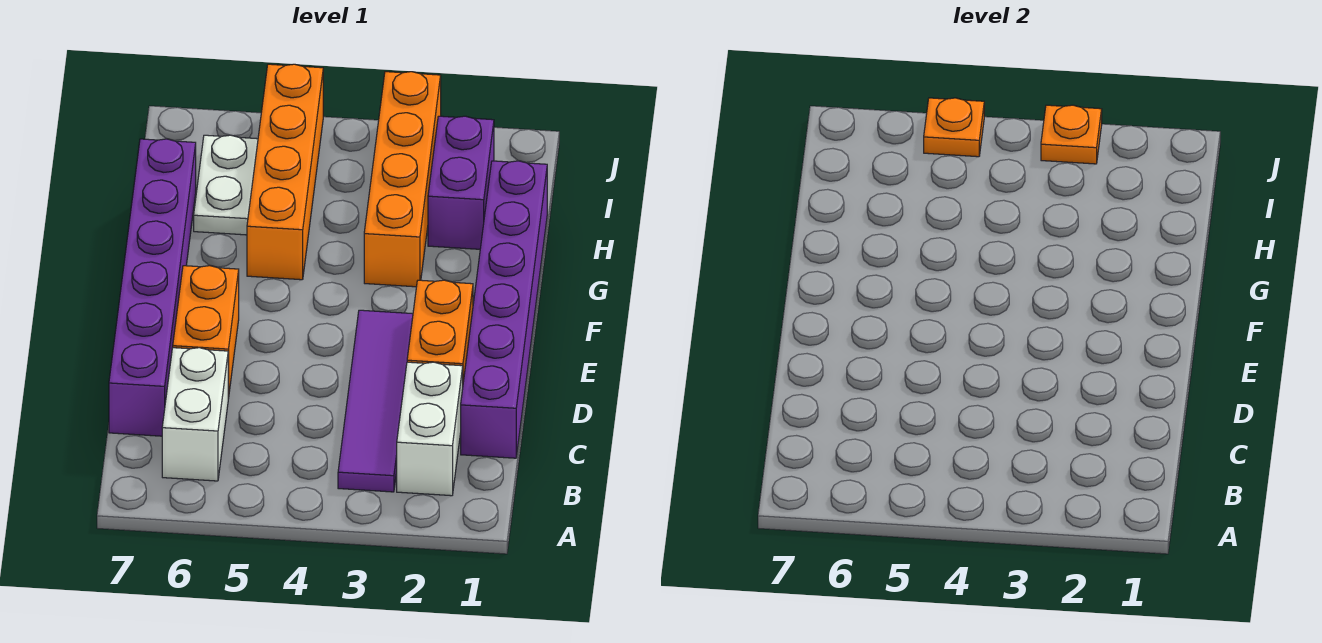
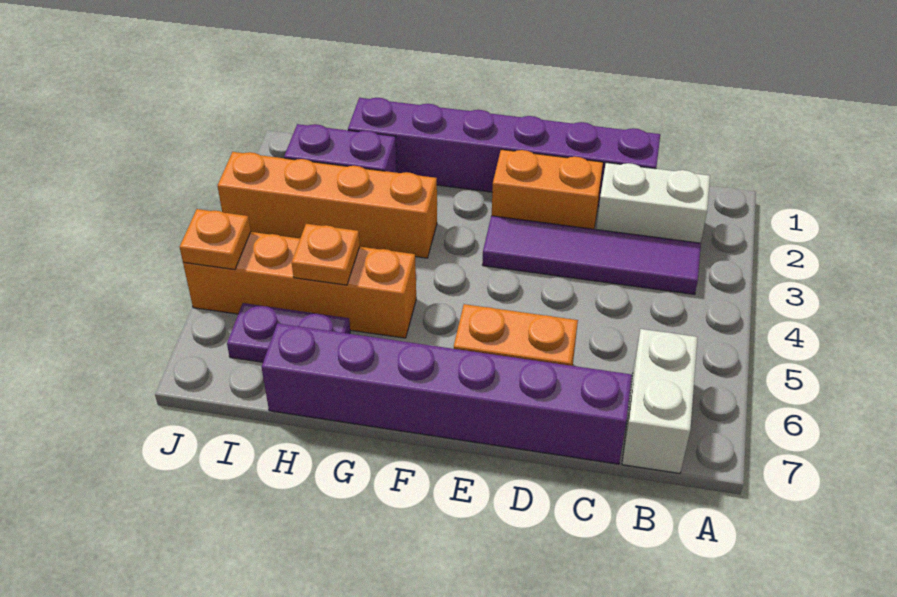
white 1x2 brick [162,348,228,481] -> white 1x2 brick turned to [622,329,698,473]
white 1x2 plate [194,135,258,235] -> purple 1x2 plate [227,303,350,362]
orange 1x1 plate [1041,105,1102,164] -> orange 1x1 plate moved to [292,224,360,285]

